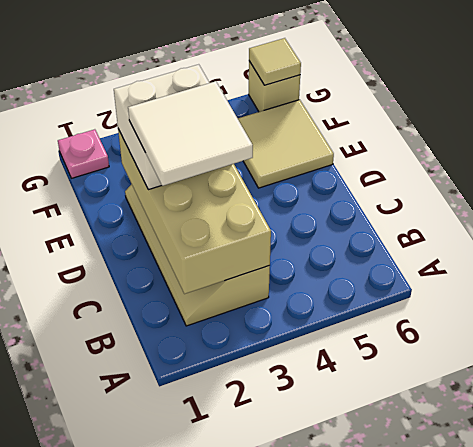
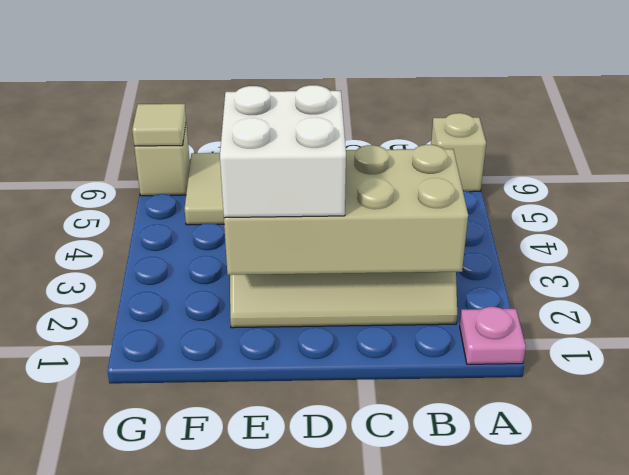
none -> tan 1x1 brick [431,113,486,192]
white 2x2 tile [128,81,253,186] -> none
pink 1x1 plate [58,129,109,178] -> pink 1x1 plate moved to [460,307,526,364]

